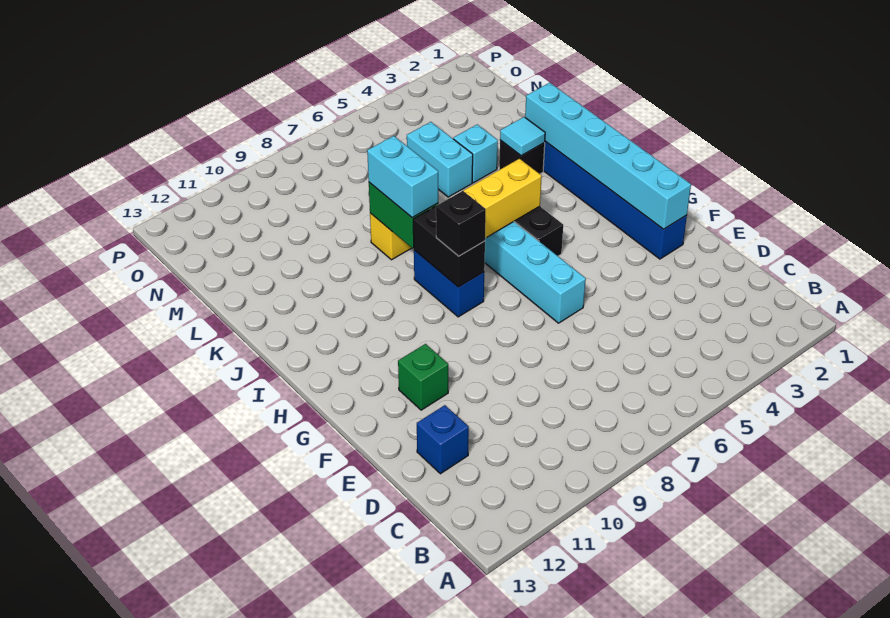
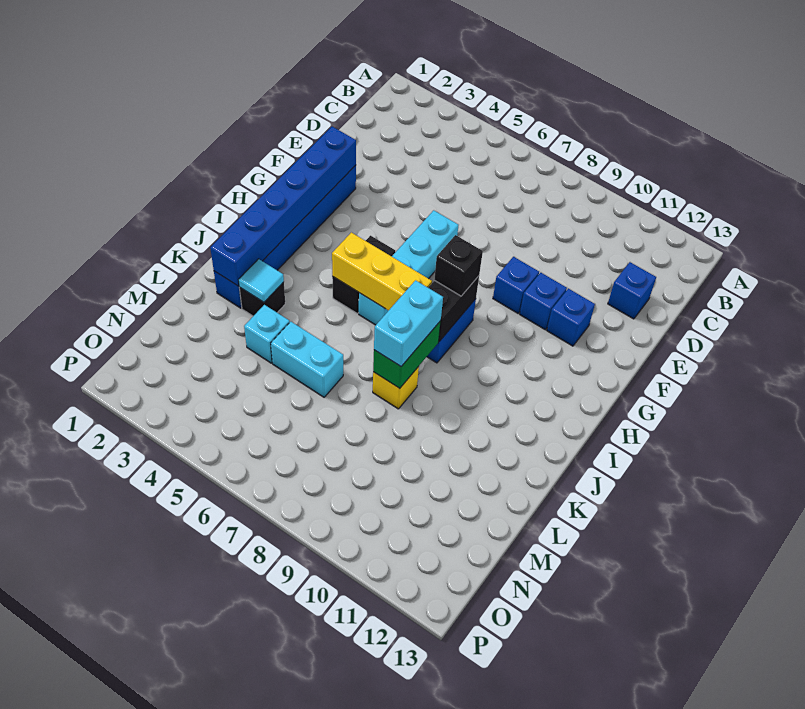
cyan 1x6 brick [525,83,691,229] -> blue 1x6 brick [210,127,356,286]
none -> blue 1x1 brick [493,257,539,313]
none -> blue 1x1 brick [520,273,567,330]
green 1x1 brick [398,344,448,410] -> blue 1x1 brick [547,289,595,346]
cyan 1x2 brick [407,122,473,197] -> cyan 1x2 brick turned to [271,322,343,397]

